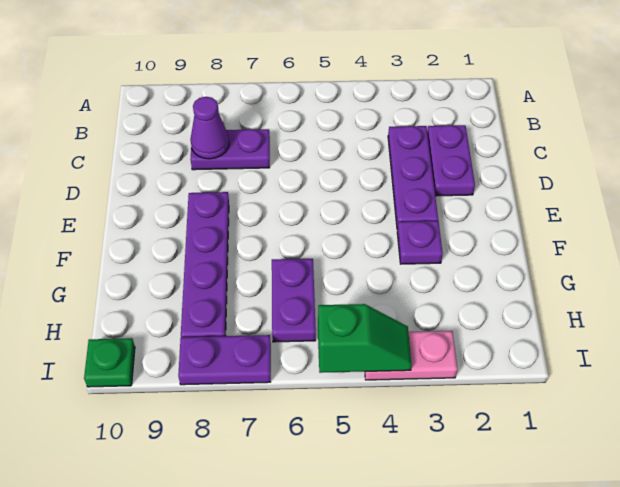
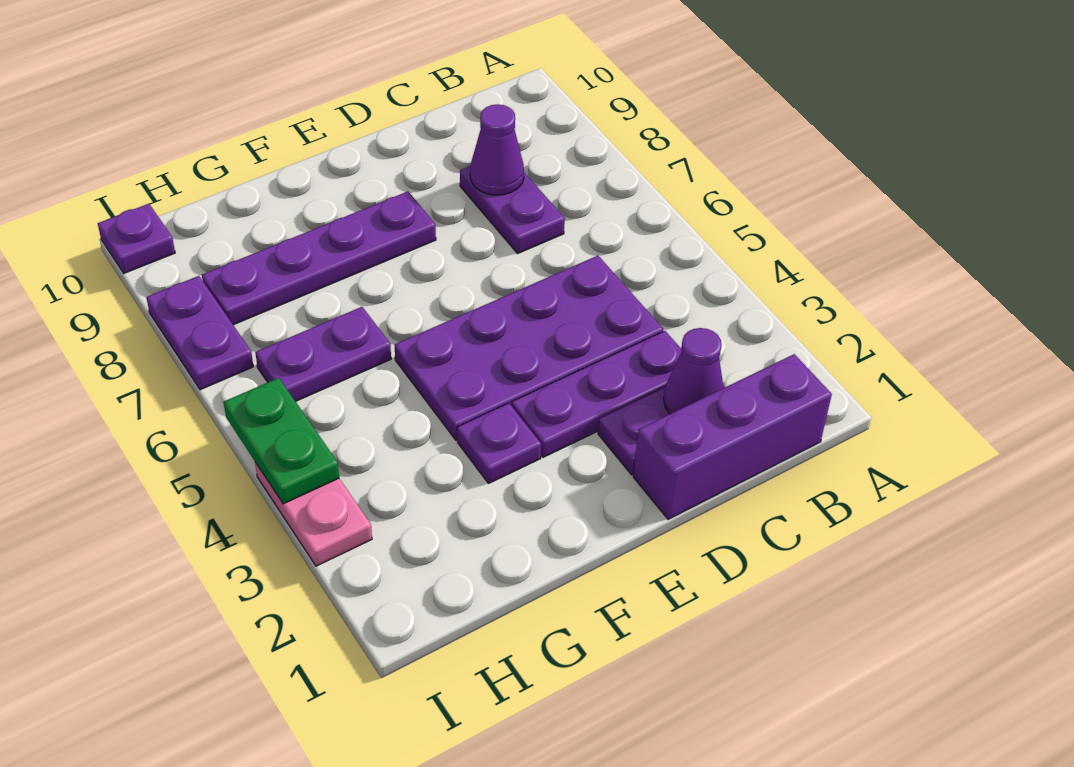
none -> purple 1x3 brick [633,354,832,519]
none -> purple 1x1 cone [664,328,724,414]
none -> purple 2x4 plate [395,256,663,440]
green 1x2 slope [318,304,412,373] -> green 1x2 plate [224,378,339,504]
green 1x1 plate [84,338,135,387] -> purple 1x1 plate [98,204,175,273]

